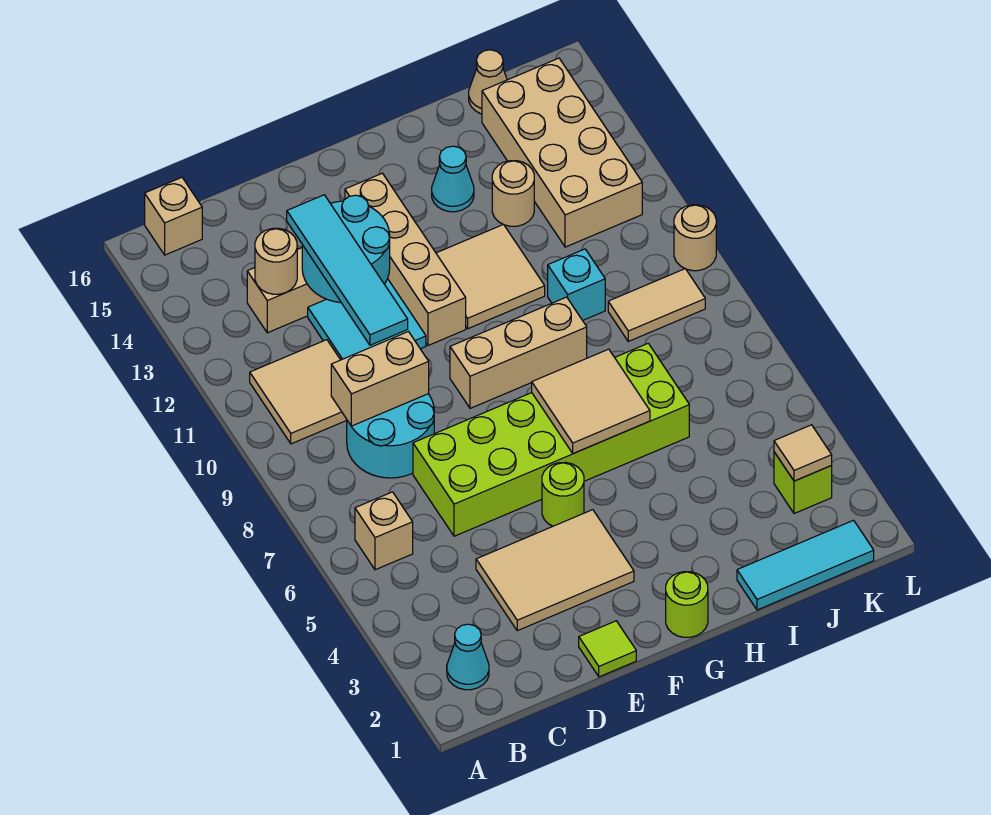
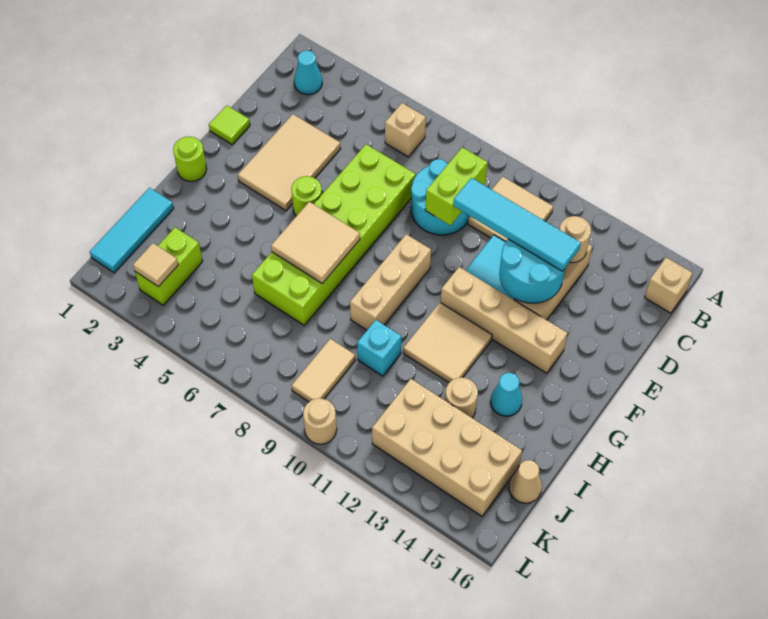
tan 1x2 brick [331,332,429,426] -> lime 1x2 brick [425,147,487,225]
lime 1x1 brick [774,452,832,514] -> lime 1x2 brick [135,227,203,305]

